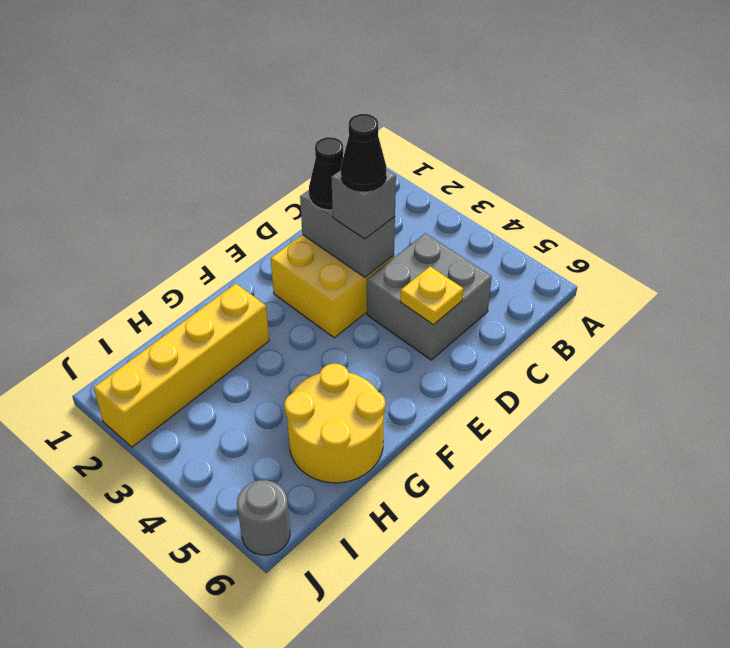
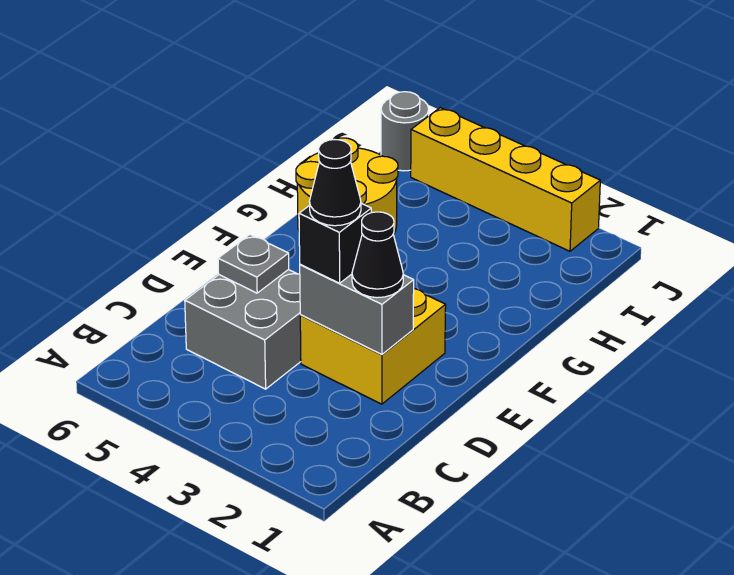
grey 1x1 brick [331,169,396,239] -> black 1x1 brick [299,203,371,283]
yellow 1x1 plate [400,266,463,324] -> grey 1x1 plate [218,235,289,293]
yellow 1x4 brick [94,284,269,447] -> yellow 1x4 brick turned to [411,108,600,251]

